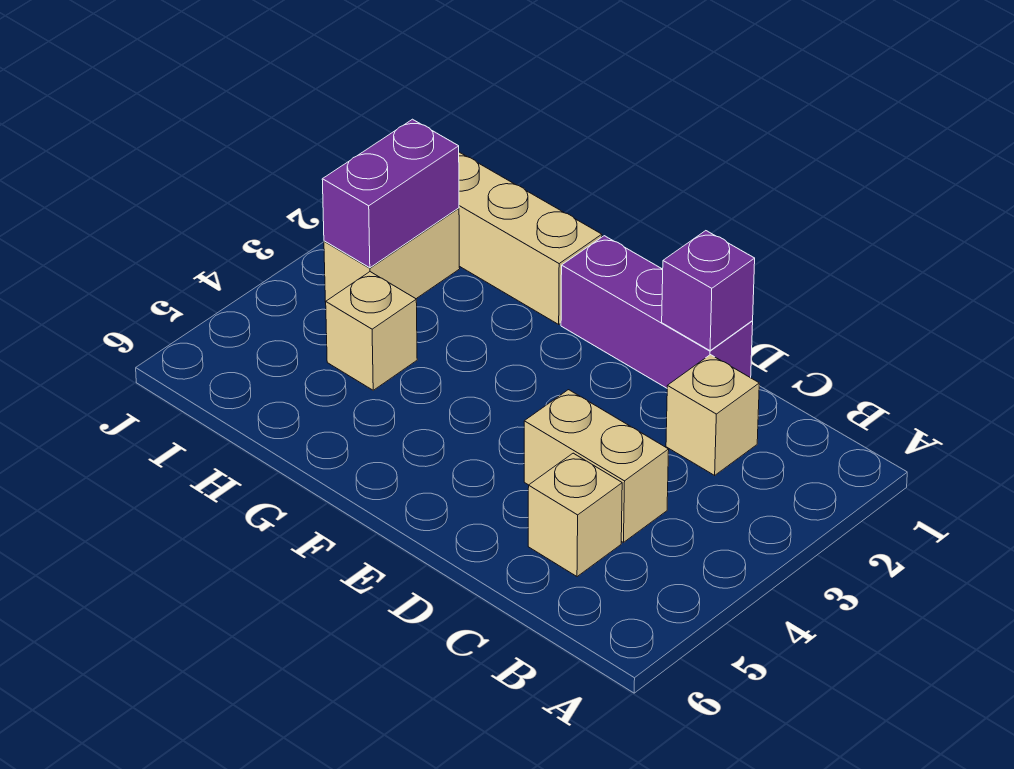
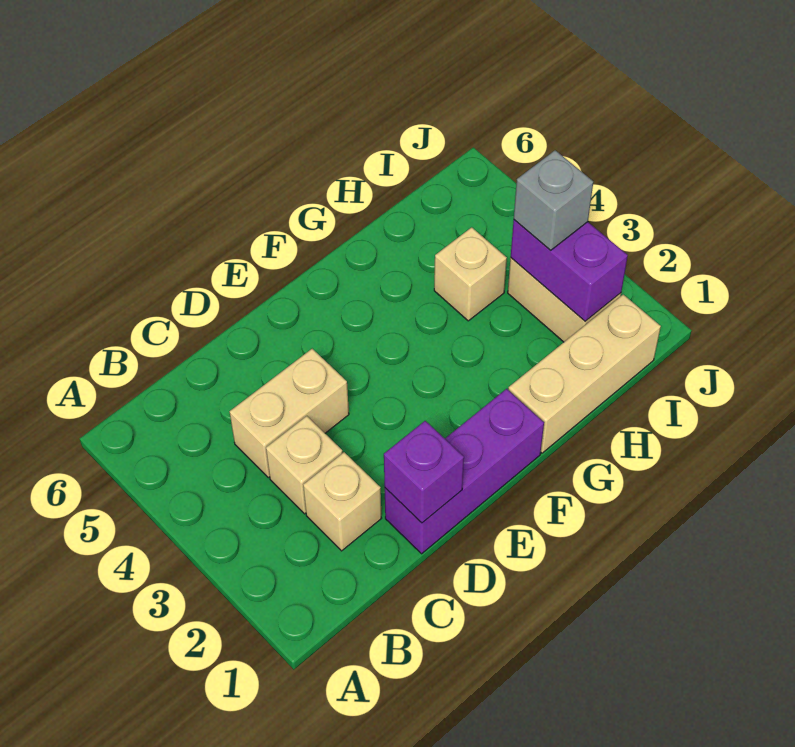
tan 1x1 brick [528,453,622,577] -> tan 1x1 brick moved to [266,416,342,514]
none -> grey 1x1 brick [514,150,593,250]

